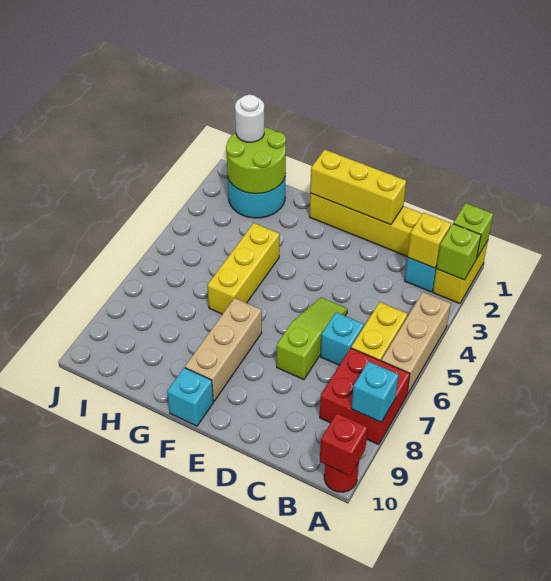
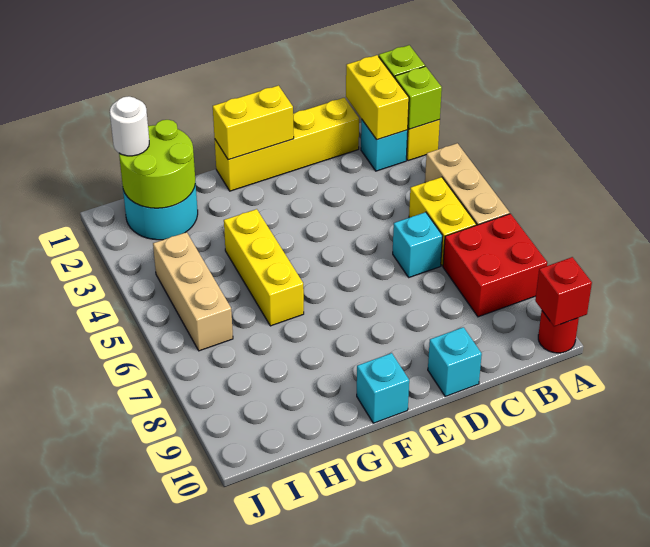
cyan 1x1 brick [352,361,399,422] -> cyan 1x1 brick moved to [428,327,482,396]
yellow 1x1 brick [408,212,451,268] -> yellow 1x2 brick [346,55,409,140]
yellow 1x3 brick [310,150,406,225] -> yellow 1x2 brick [213,86,294,160]
lime 1x3 slope [277,297,348,380] -> none
tan 1x3 brick [185,298,262,401] -> tan 1x3 brick moved to [153,232,233,351]

